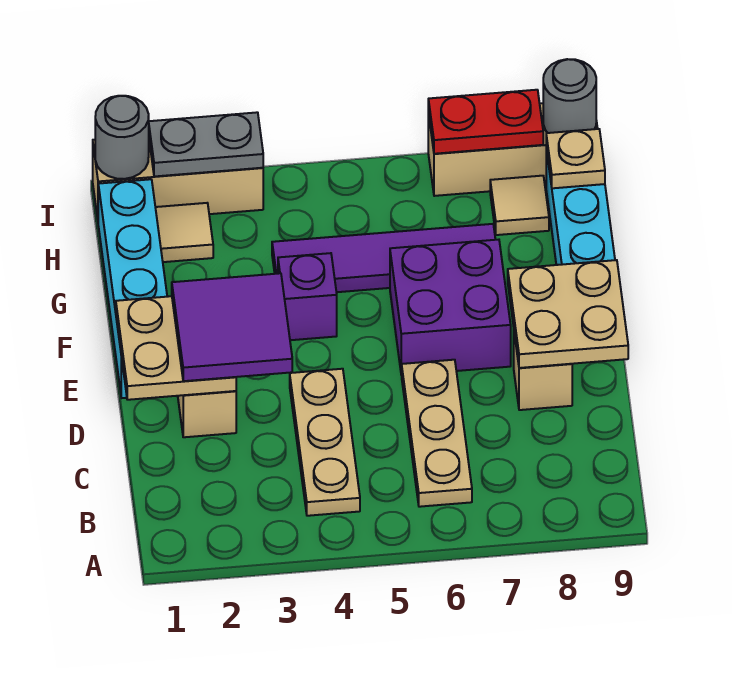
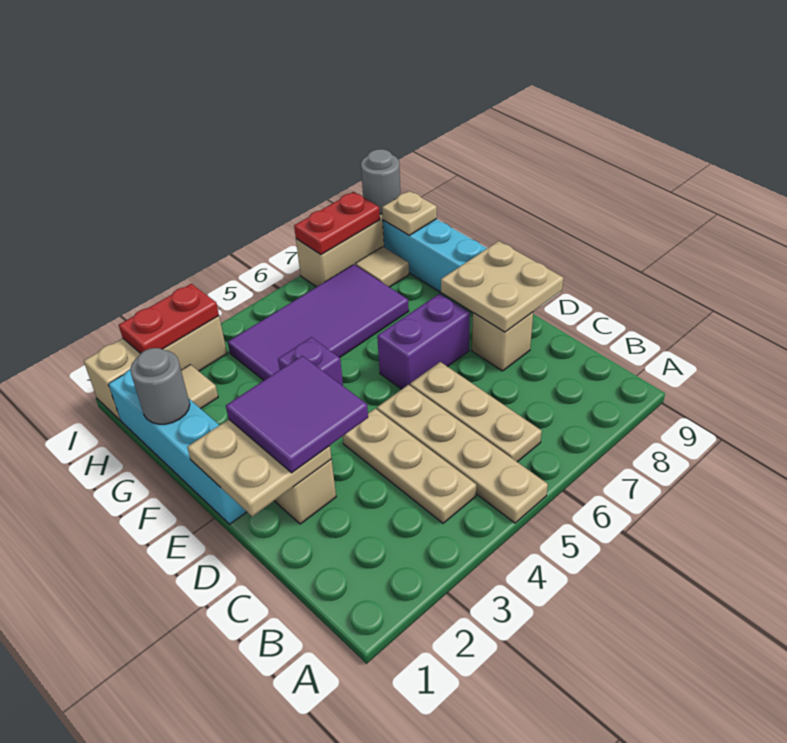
none -> tan 1x4 plate [377,385,548,523]
purple 2x2 brick [390,240,511,375] -> purple 1x2 brick [377,294,470,389]
purple 1x4 tile [272,224,495,292] -> purple 2x4 tile [228,264,409,380]
grey 1x1 round brick [95,96,149,179] -> grey 1x1 round brick moved to [130,348,190,424]
grey 1x2 plate [149,112,263,176] -> red 1x2 plate [119,284,219,353]

